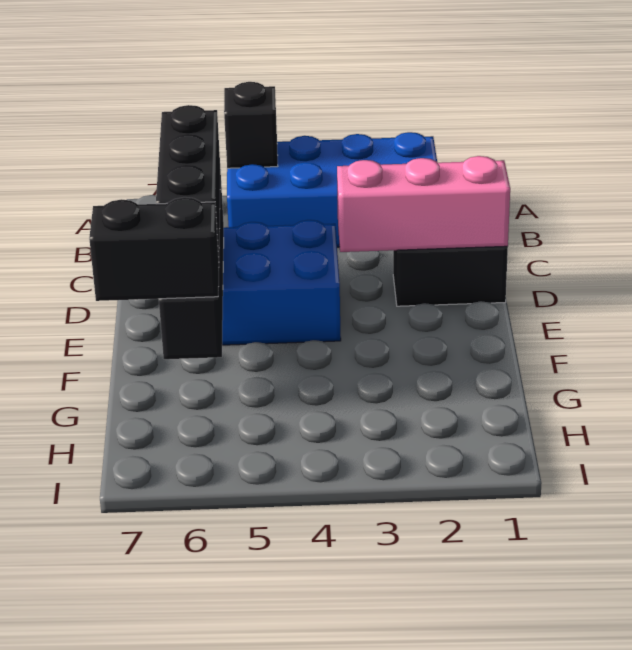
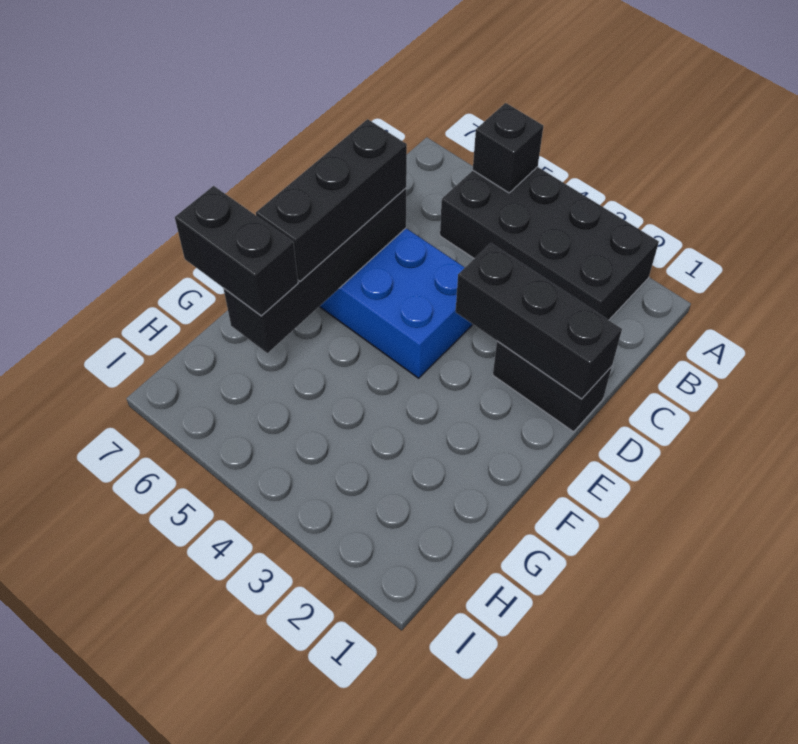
blue 2x4 brick [227,132,437,247] -> black 2x4 brick [440,167,659,320]
pink 1x3 brick [337,156,510,252] -> black 1x3 brick [456,243,622,399]

